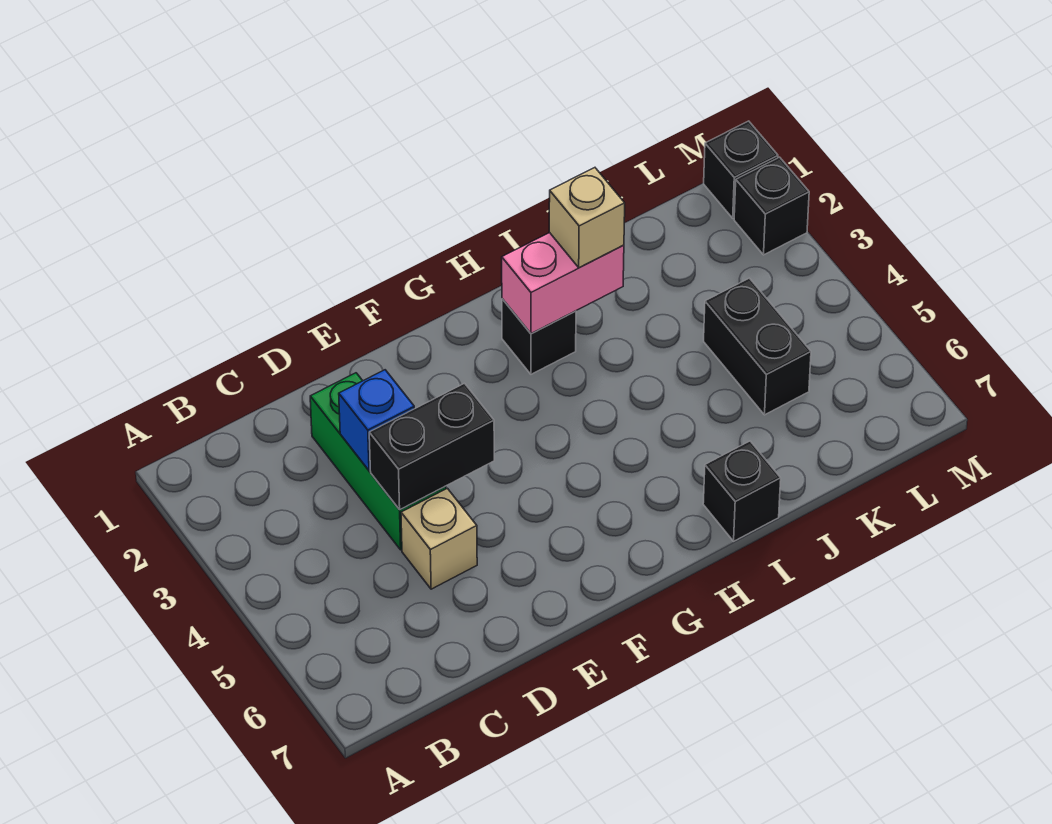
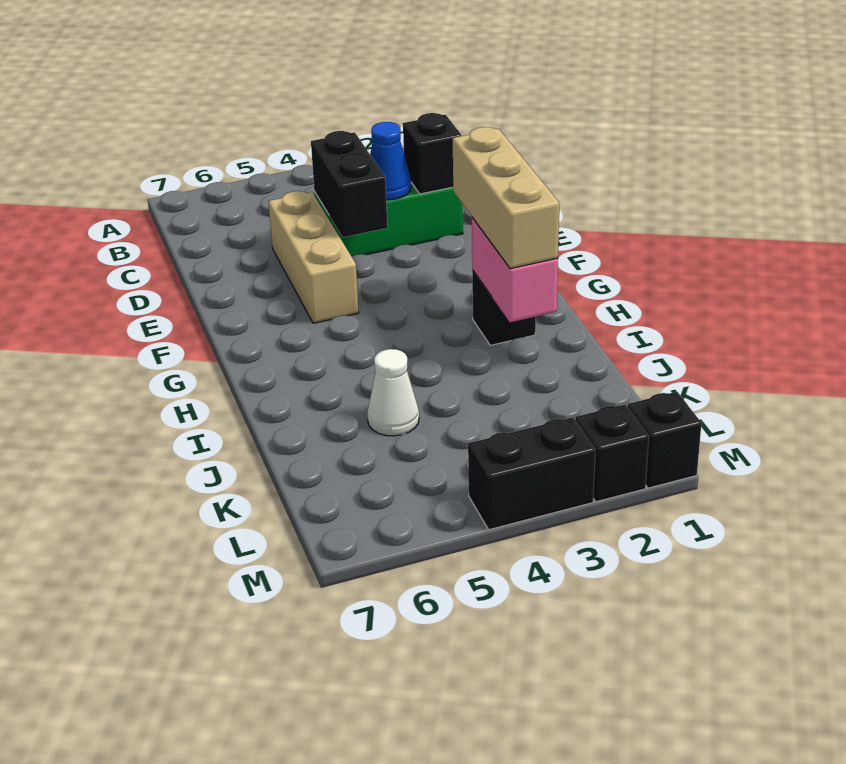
blue 1x1 brick [339,370,414,471] -> blue 1x1 cone [370,122,411,200]
tan 1x1 brick [401,488,477,589] -> tan 1x3 brick [268,191,359,323]
tan 1x1 brick [549,168,625,268] -> tan 1x3 brick [453,127,559,269]
black 1x1 brick [703,441,781,541] -> black 1x1 brick moved to [403,113,462,194]
none -> white 1x1 cone [367,349,419,436]
black 1x2 brick [704,278,811,415] -> black 1x2 brick moved to [468,417,595,530]

